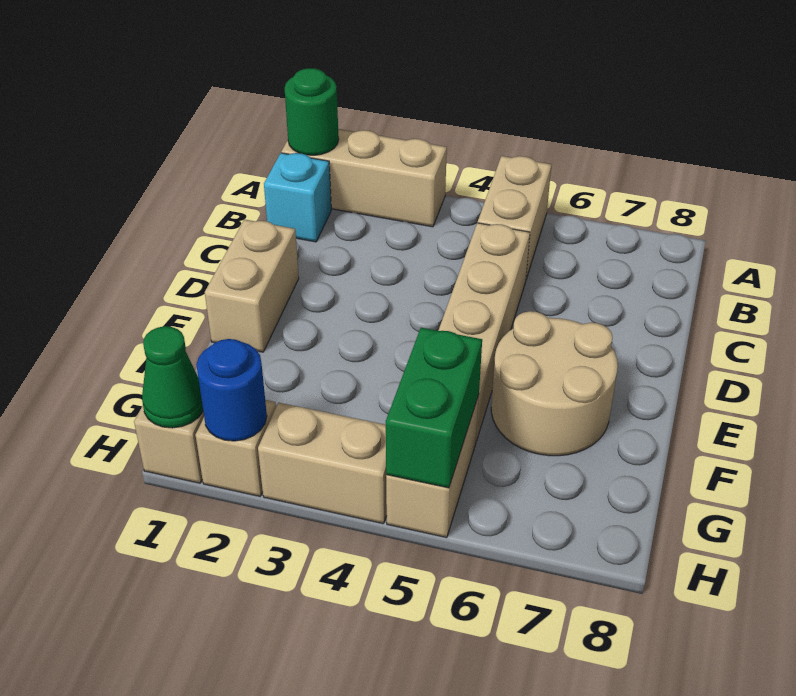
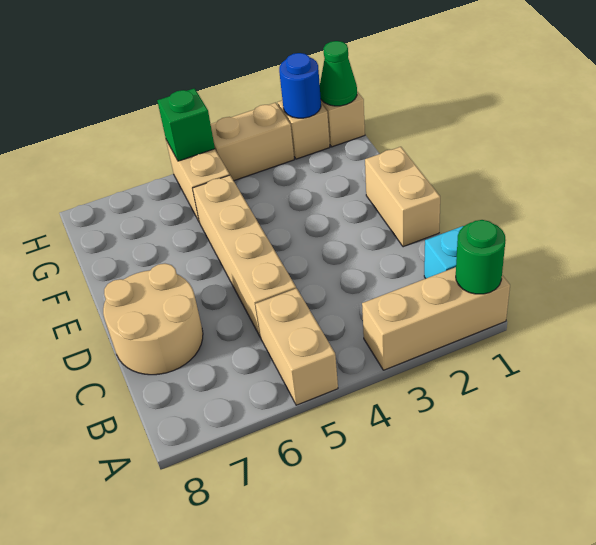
tan 2x2 round brick [491,311,618,456] -> tan 2x2 round brick moved to [103,264,203,375]
green 1x2 brick [386,328,482,488] -> green 1x1 brick [157,88,215,161]

